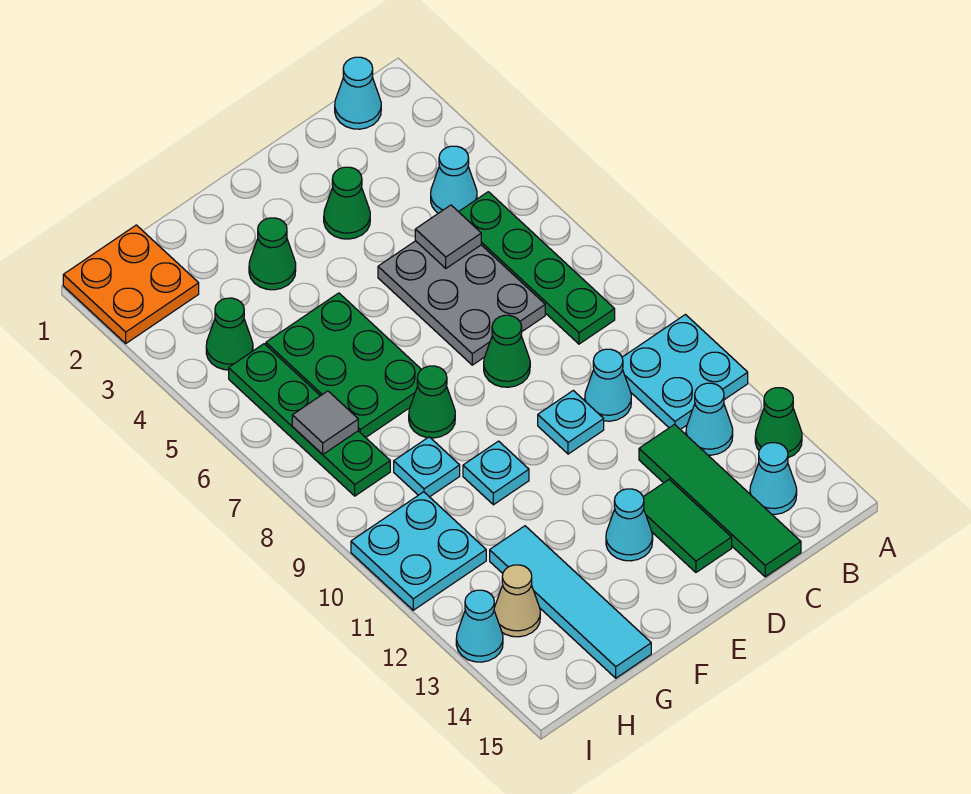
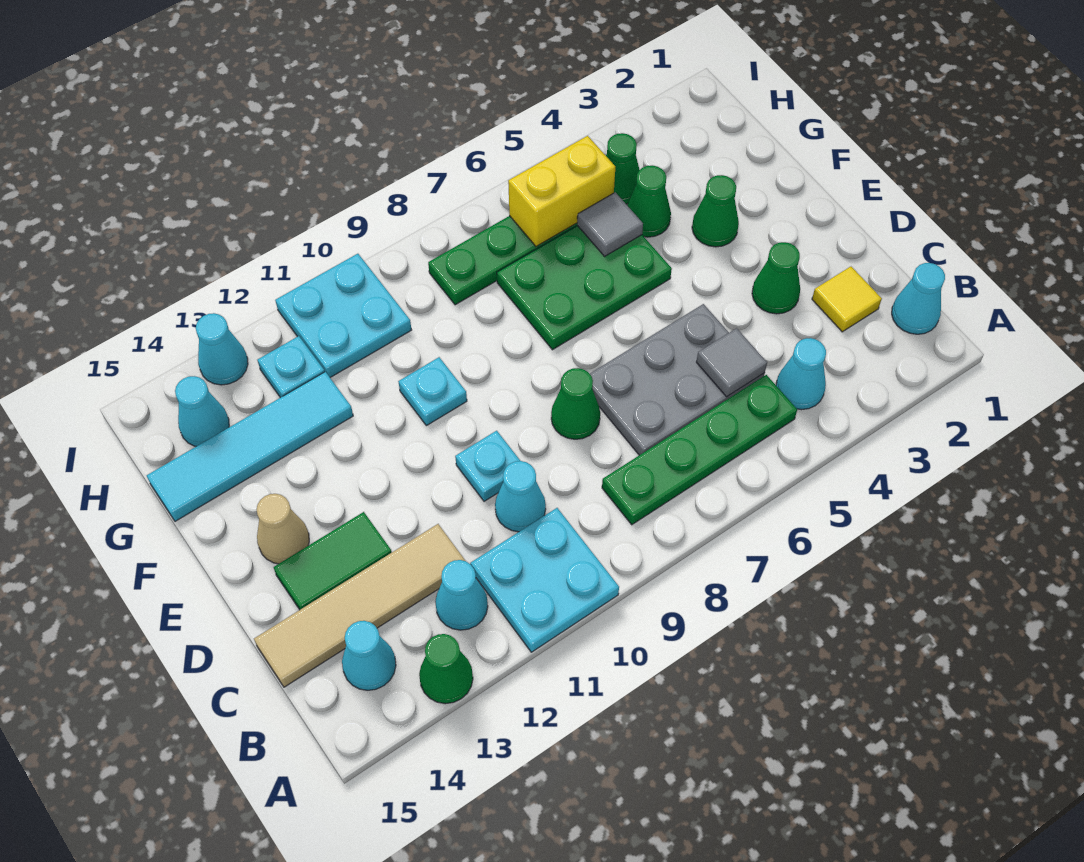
none -> yellow 1x1 tile [812,267,882,332]
green 1x4 tile [639,425,801,577] -> tan 1x4 tile [254,524,465,687]
cyan 1x1 cone [606,489,653,561] -> cyan 1x1 cone moved to [175,376,229,446]
green 1x1 cone [409,366,455,438] -> green 1x1 cone moved to [627,165,671,237]
cyan 1x1 plate [394,437,460,497] -> cyan 1x1 plate moved to [257,336,325,398]
orange 2x2 plate [63,225,199,343] -> none
none -> yellow 1x2 brick [508,136,615,247]
grey 1x1 tile [292,391,358,454] -> grey 1x1 tile moved to [577,192,643,256]
tan 1x1 cone [494,565,540,637] -> tan 1x1 cone moved to [257,494,309,564]

